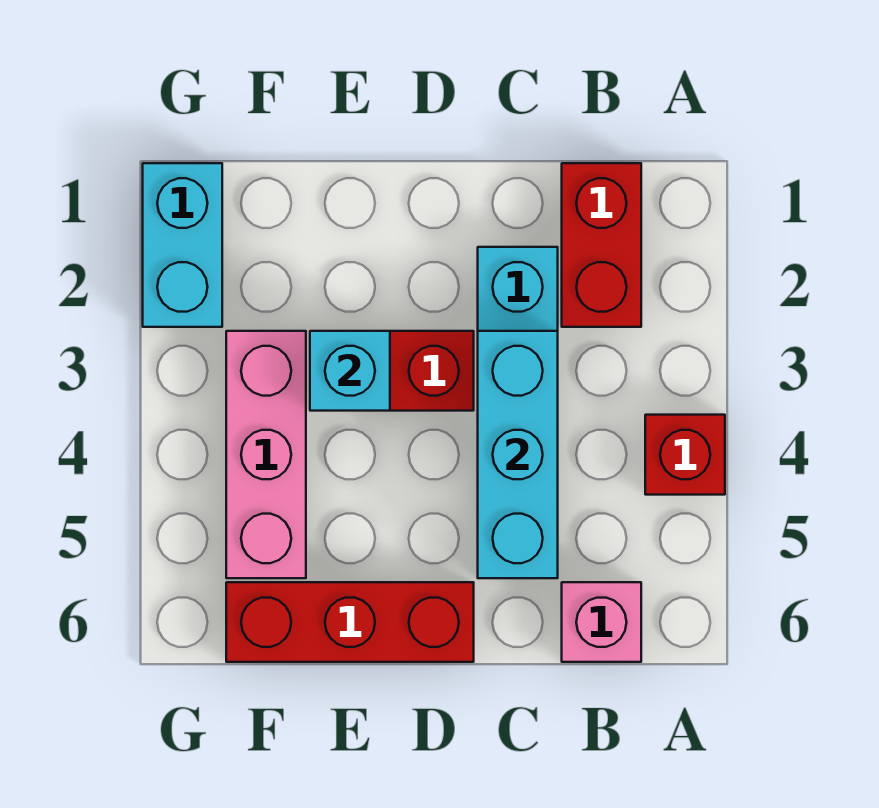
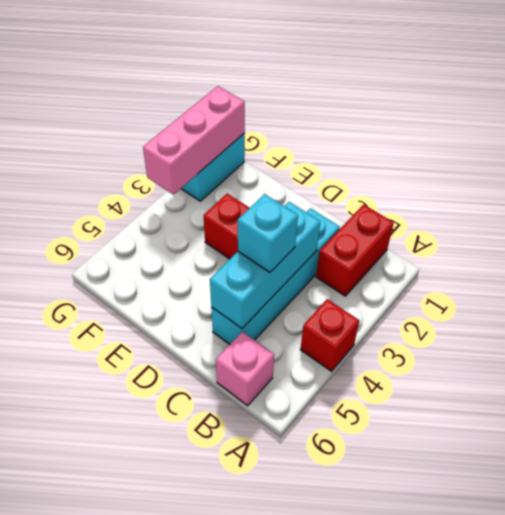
red 1x3 brick [226,582,474,662] -> none
cyan 1x1 brick [310,331,390,411] -> cyan 1x1 brick moved to [238,194,298,272]
pink 1x3 brick [226,331,306,578] -> pink 1x3 brick moved to [143,86,245,195]

